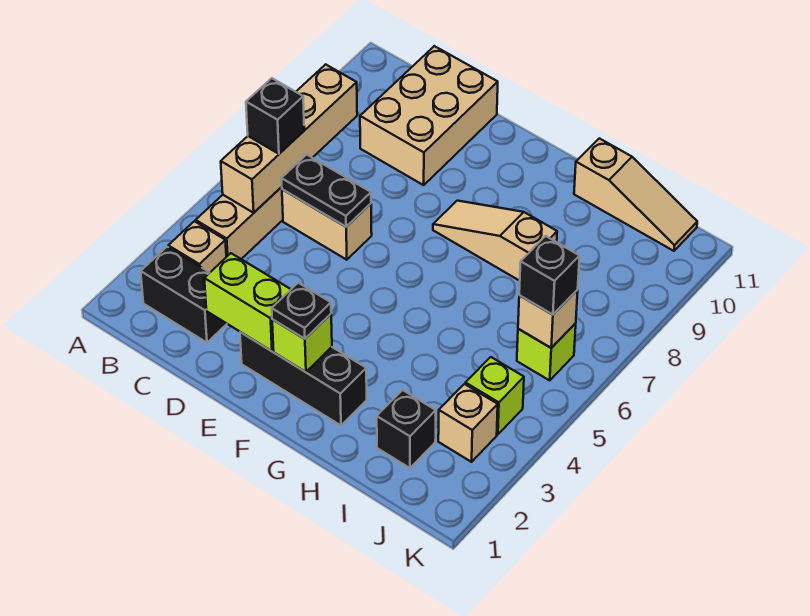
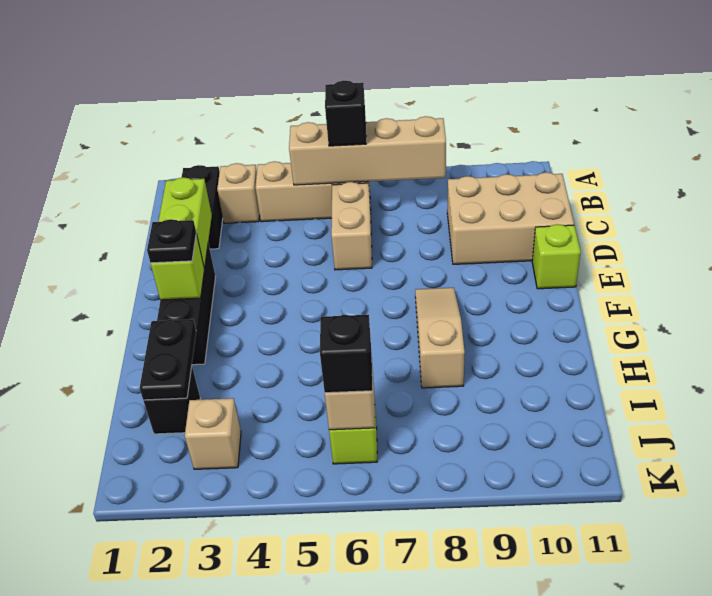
black 1x2 plate [281,155,371,227] -> black 1x2 plate moved to [140,319,196,400]
tan 1x3 slope [574,138,697,251] -> none
lime 1x1 brick [465,357,524,434] -> lime 1x1 brick moved to [532,224,581,289]

